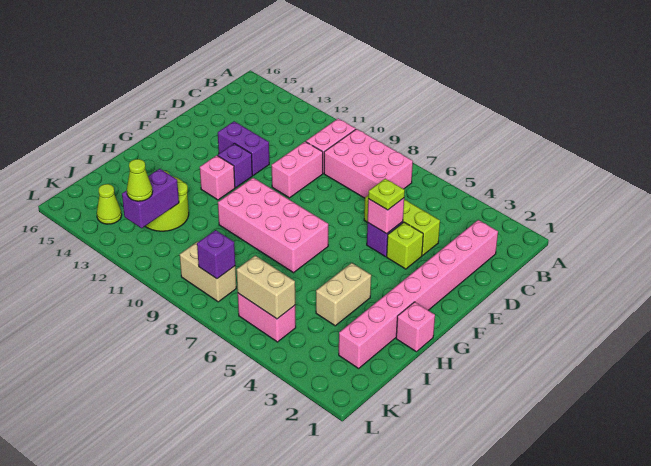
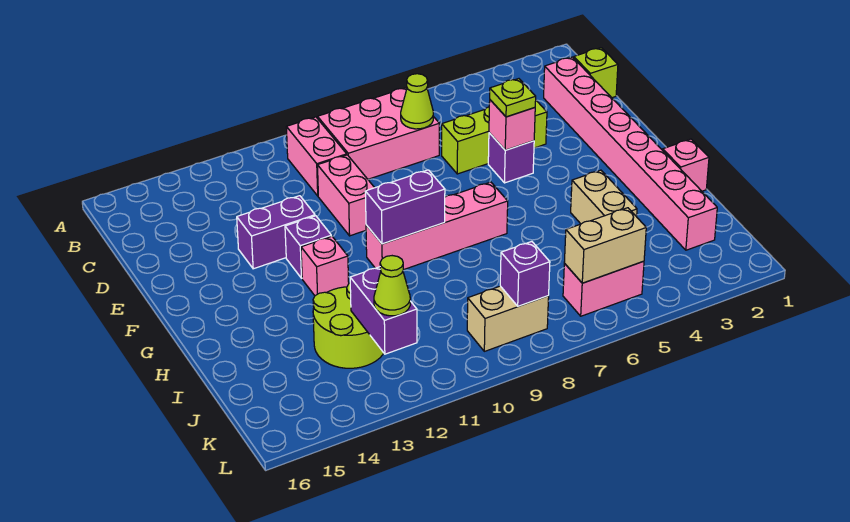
lime 1x1 brick [387,222,423,269] -> lime 1x1 brick moved to [574,48,618,98]
pink 2x4 brick [218,178,328,273] -> pink 1x4 brick [366,182,508,270]
none -> purple 1x2 brick [365,170,445,244]
lime 1x1 cone [97,184,122,224] -> lime 1x1 cone moved to [401,74,433,129]

